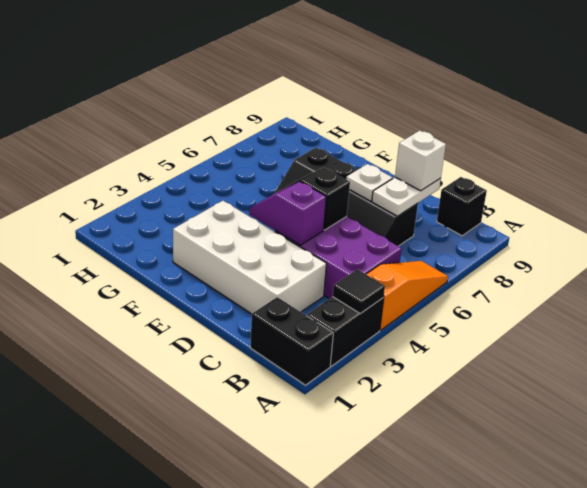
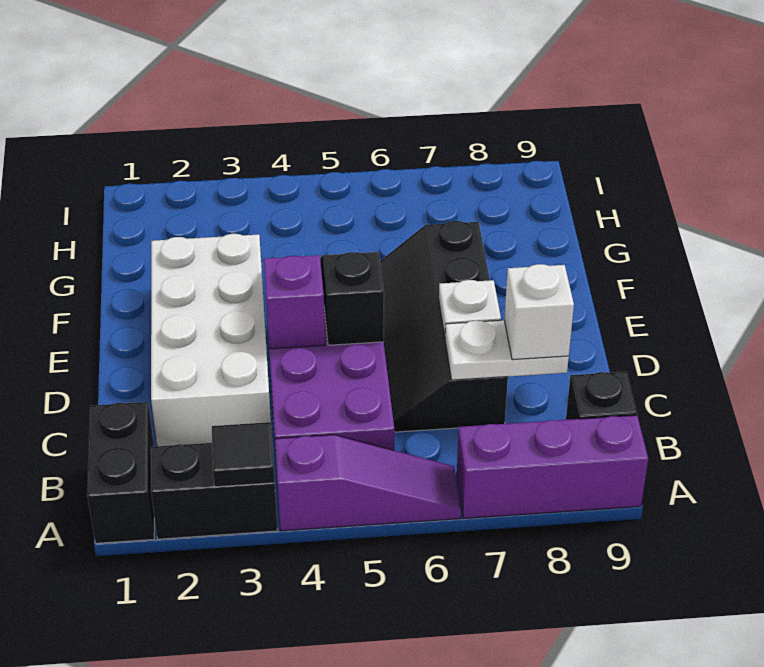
orange 1x3 slope [366,261,448,330] -> purple 1x3 slope [275,435,461,531]
none -> purple 1x3 brick [457,415,648,518]

